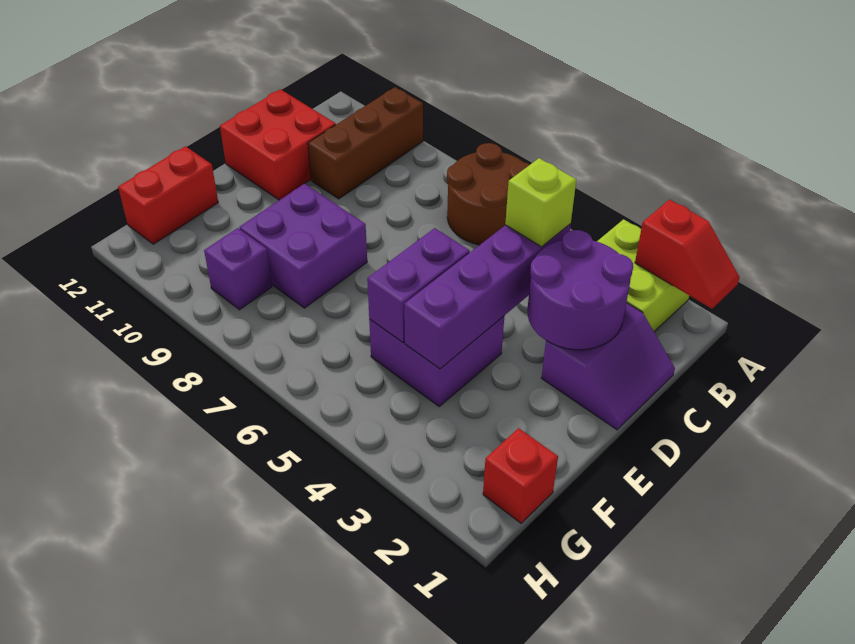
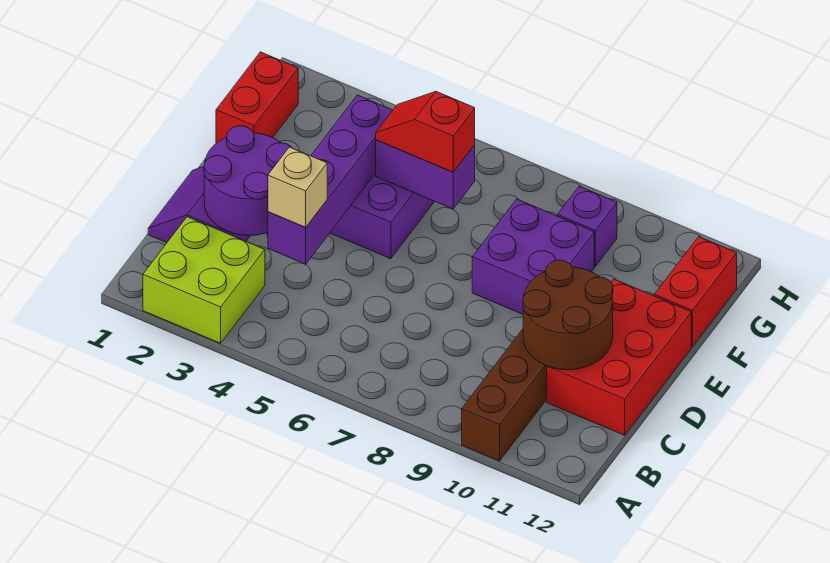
red 1x2 slope [635,200,740,309] -> red 1x2 slope moved to [376,92,475,172]
brown 2x2 round brick [447,143,530,245] -> brown 2x2 round brick moved to [523,260,613,370]
lime 1x1 brick [505,158,576,247] -> tan 1x1 brick [268,147,327,227]
red 2x2 brick [220,89,336,200] -> red 2x3 brick [547,279,691,435]
purple 1x2 brick [367,228,470,343] -> purple 1x2 brick turned to [376,140,475,209]
red 1x1 brick [483,428,558,523] -> red 1x2 brick [216,52,298,143]

